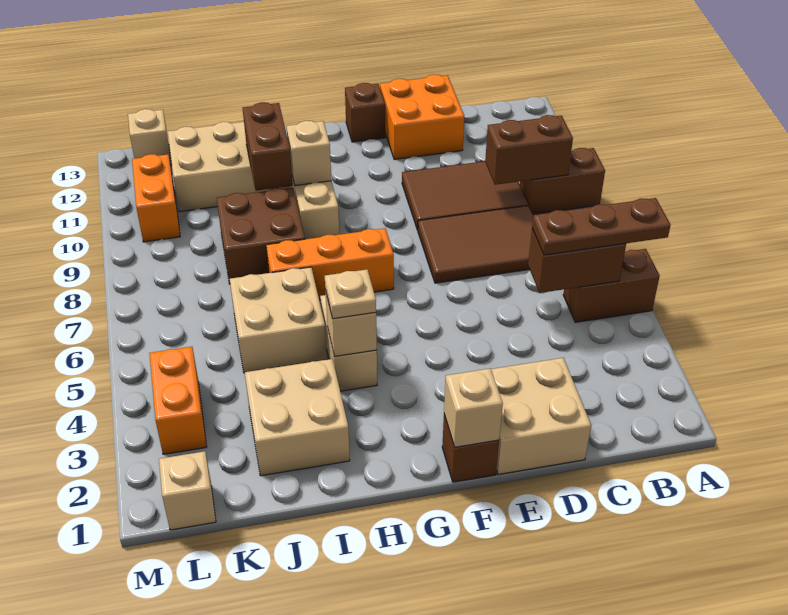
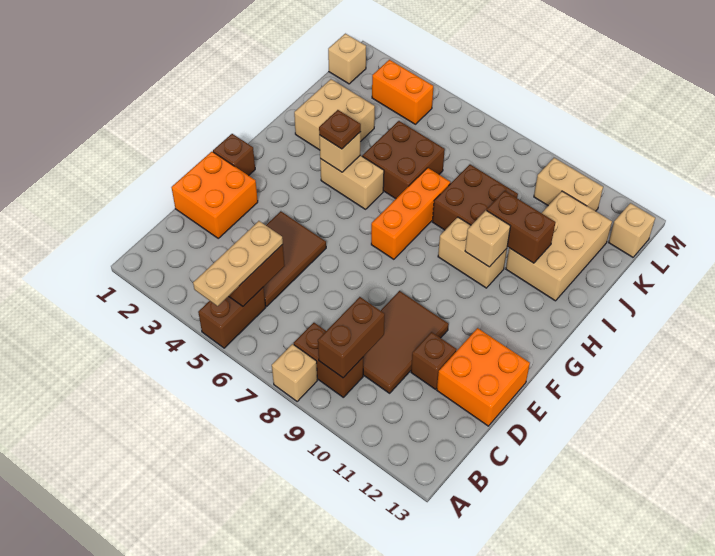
brown 1x3 plate [532,198,671,255] -> tan 1x3 plate [193,221,283,306]
brown 1x2 brick [520,148,605,214] -> brown 1x2 brick turned to [294,323,363,398]
brown 2x3 tile [418,205,533,283] -> brown 2x3 tile moved to [264,211,326,306]
tan 2x2 brick [491,358,591,474] -> orange 2x2 brick [171,152,258,238]
tan 1x1 brick [444,368,503,447] -> tan 1x1 brick moved to [272,344,317,401]
brown 1x1 brick [345,83,385,142] -> brown 1x1 brick moved to [411,332,457,389]
tan 1x1 plate [325,269,376,319] -> brown 1x1 plate [319,110,361,149]
tan 2x2 brick [230,267,327,373] -> brown 2x2 brick [362,121,445,199]
orange 1x2 brick [132,154,180,242] -> tan 1x2 brick [534,158,603,211]

